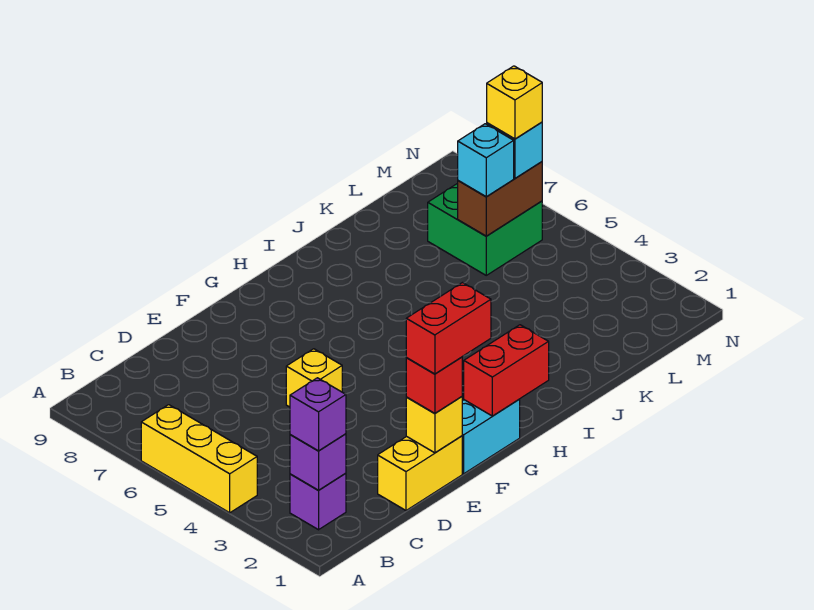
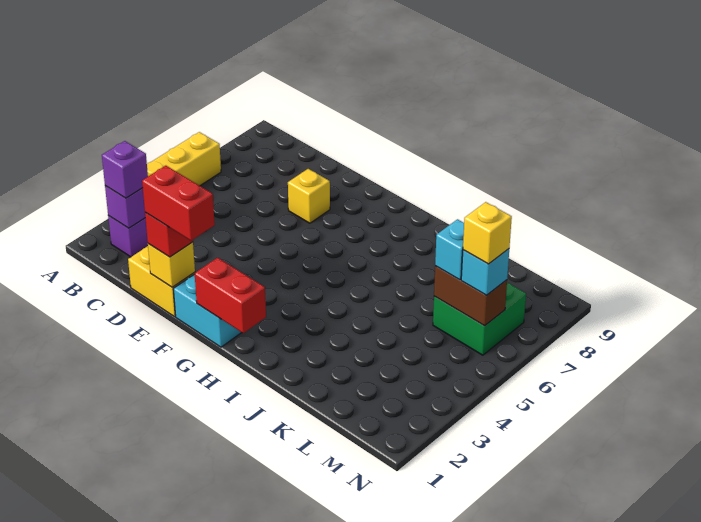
yellow 1x1 brick [286,349,342,407] -> yellow 1x1 brick moved to [288,169,330,223]

